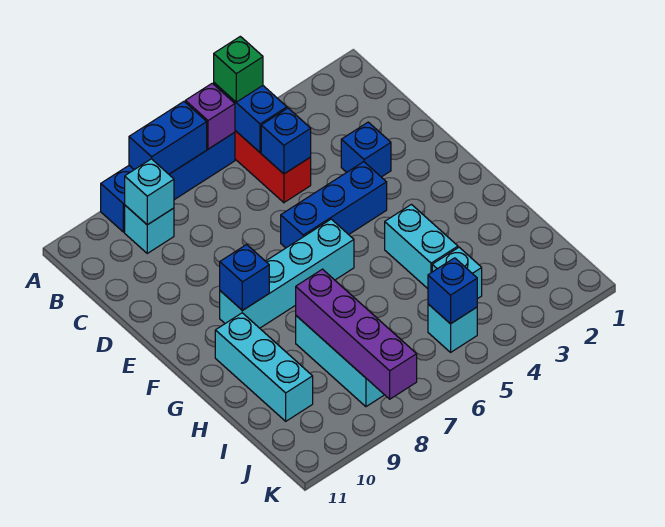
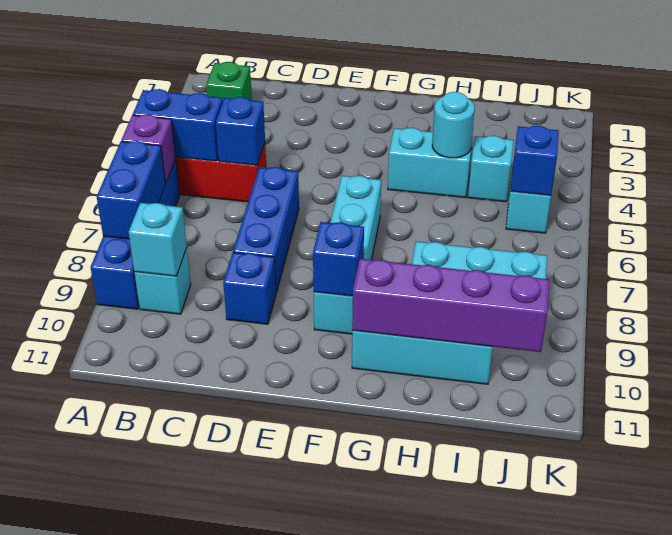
green 1x1 brick [214,36,263,102] -> green 1x1 brick moved to [206,62,252,101]
blue 1x1 brick [341,122,391,177] -> blue 1x1 brick moved to [223,252,276,324]
blue 1x3 brick [281,162,387,248] -> blue 1x3 brick moved to [233,167,299,293]
none -> cyan 1x1 round brick [432,92,475,158]
purple 1x4 brick [296,269,417,399] -> purple 1x4 brick moved to [352,259,549,352]

